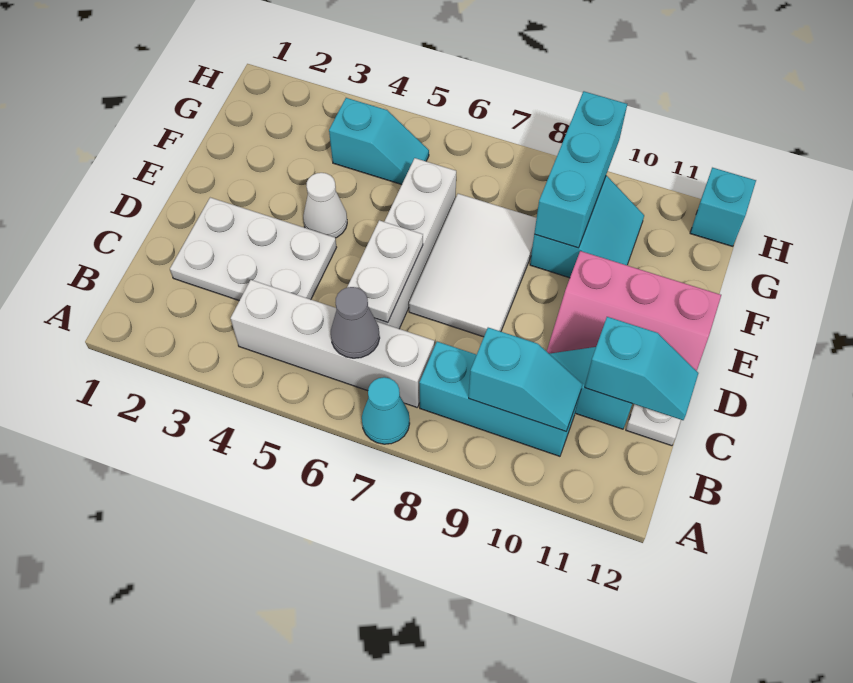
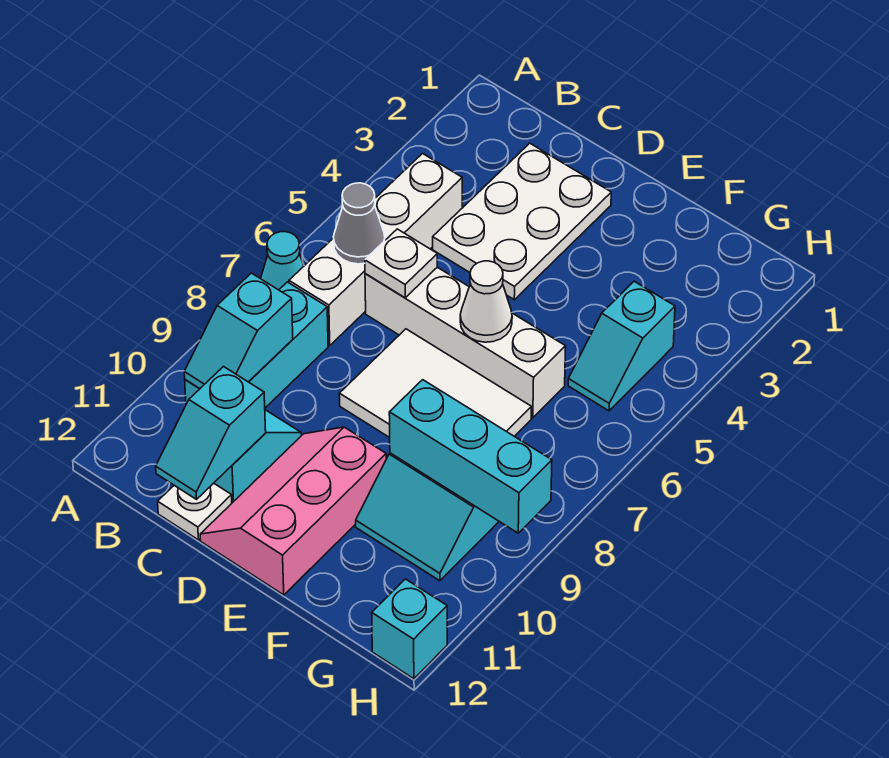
white 1x2 plate [347,220,423,323] -> white 1x1 plate [365,229,437,298]
white 1x1 cone [303,173,347,238] -> white 1x1 cone moved to [460,261,512,342]

